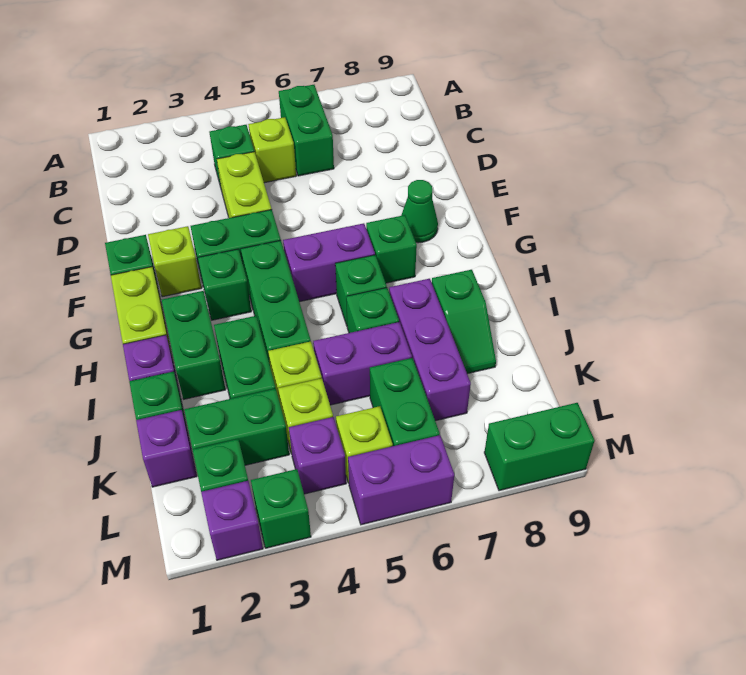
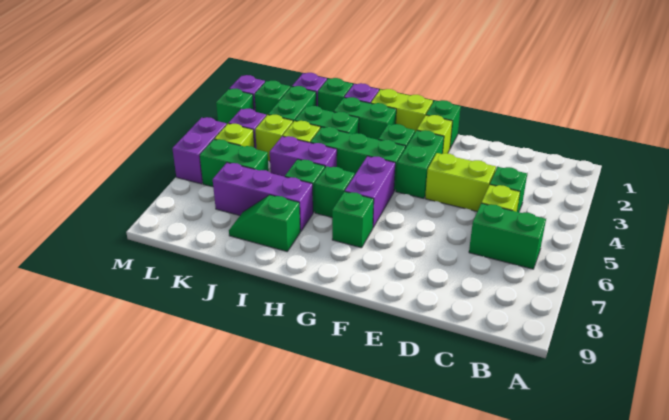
green 1x1 cone [401,180,438,243] -> none
purple 1x2 brick [313,322,412,405] -> purple 1x2 brick turned to [270,136,337,177]
green 1x2 brick [484,403,595,491] -> none

